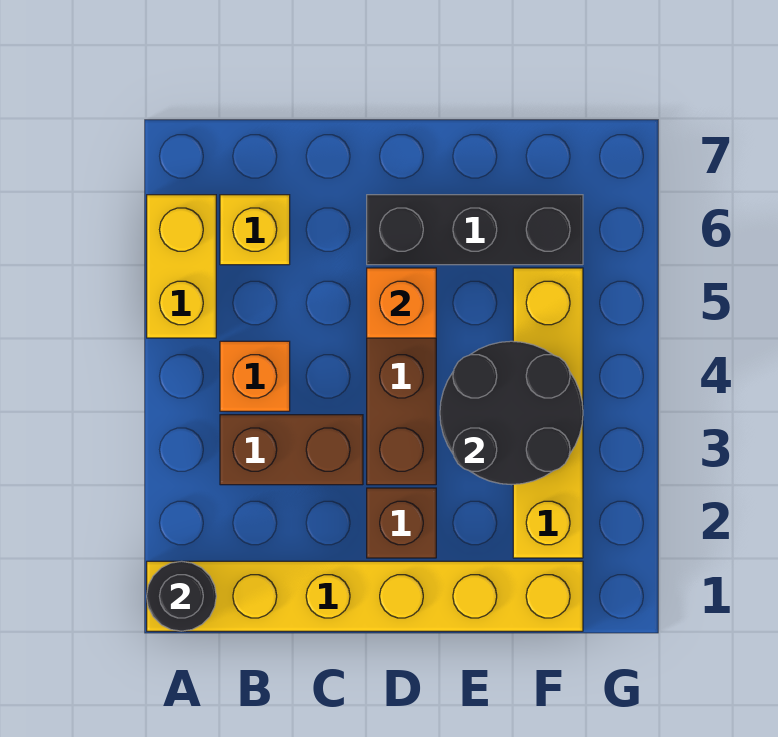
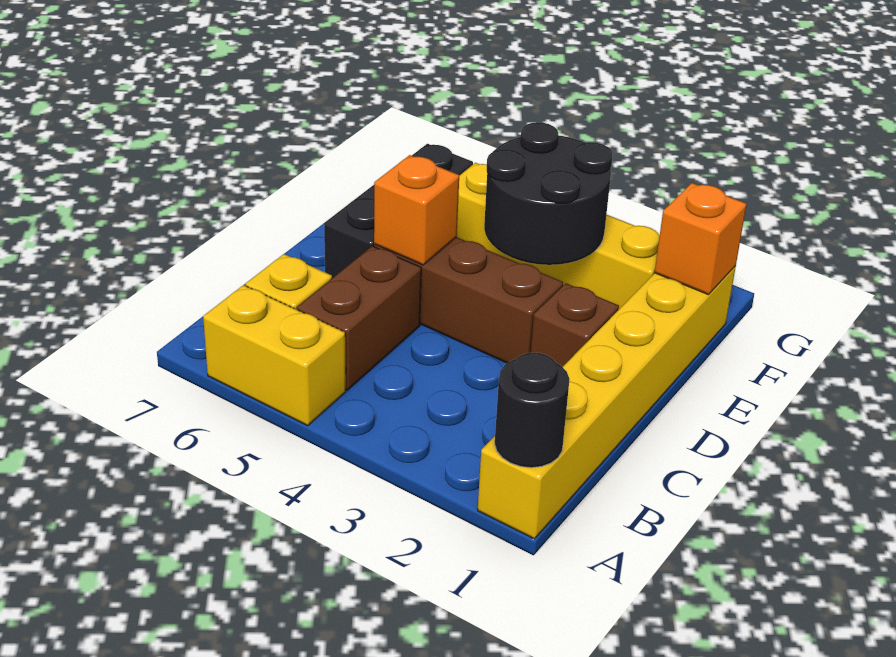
brown 1x2 brick [220,415,363,485] -> brown 1x2 brick moved to [297,246,421,390]
orange 1x1 brick [220,341,290,411] -> orange 1x1 brick moved to [655,183,747,295]

